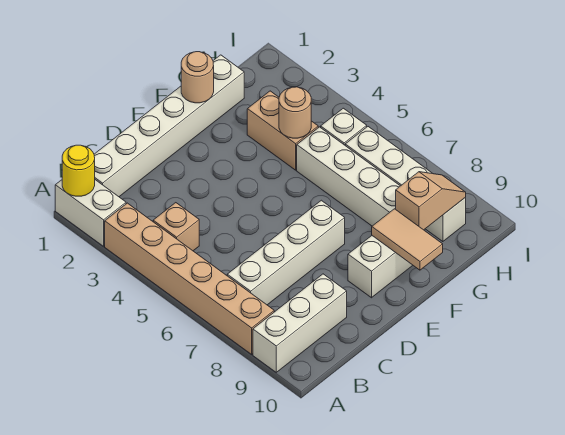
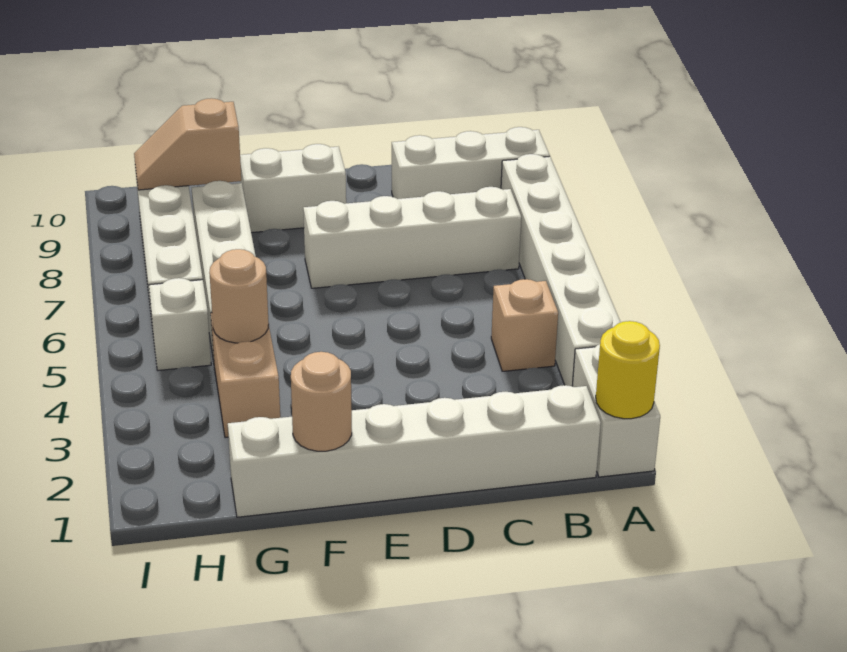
tan 1x6 brick [105,203,274,354] -> white 1x6 brick [501,154,621,386]
tan 1x2 tile [372,209,443,270] -> none

